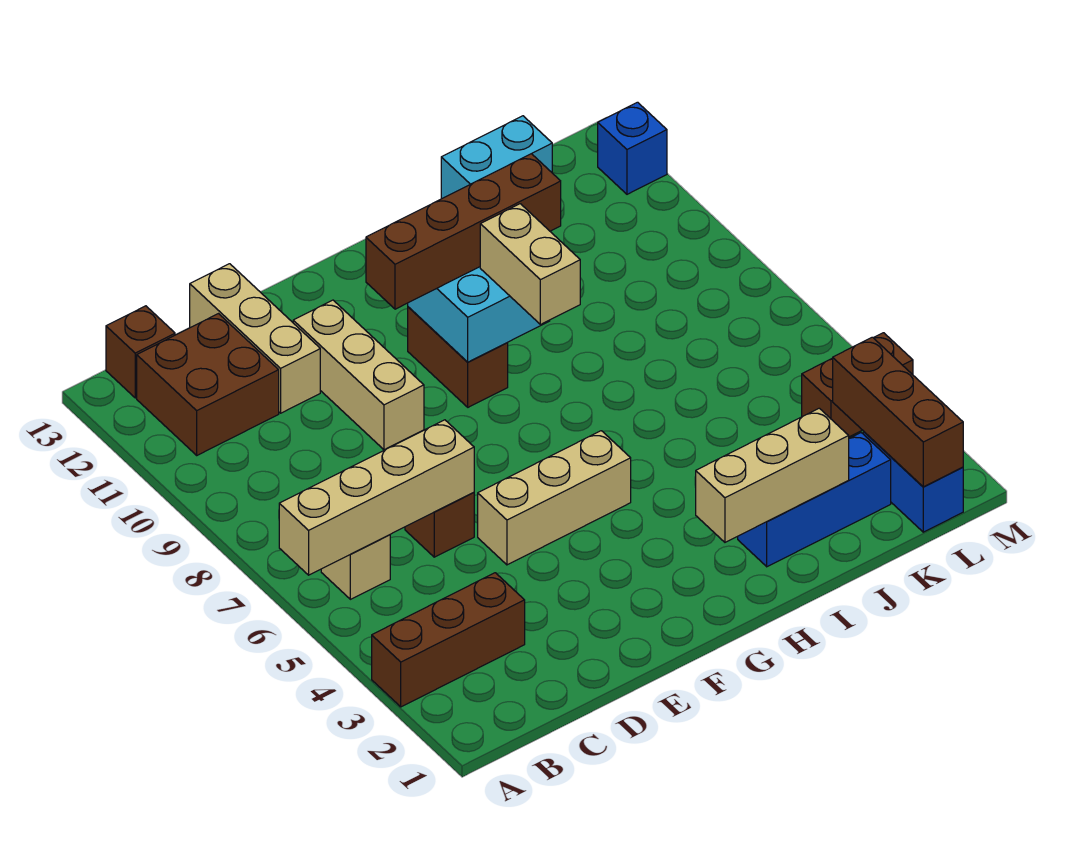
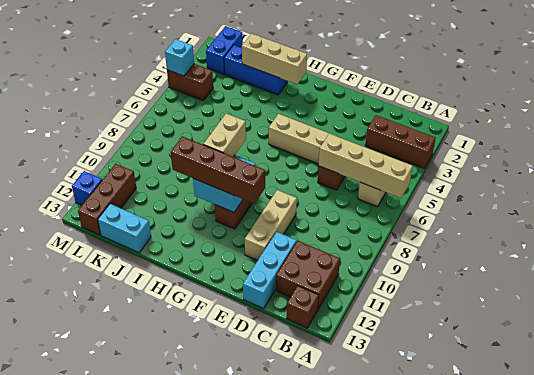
tan 1x3 brick [190,264,320,413] -> cyan 1x3 brick [243,232,297,308]
brown 1x3 brick [833,337,963,487] -> brown 1x3 brick moved to [78,164,136,235]
none -> cyan 1x1 brick [165,39,194,76]

